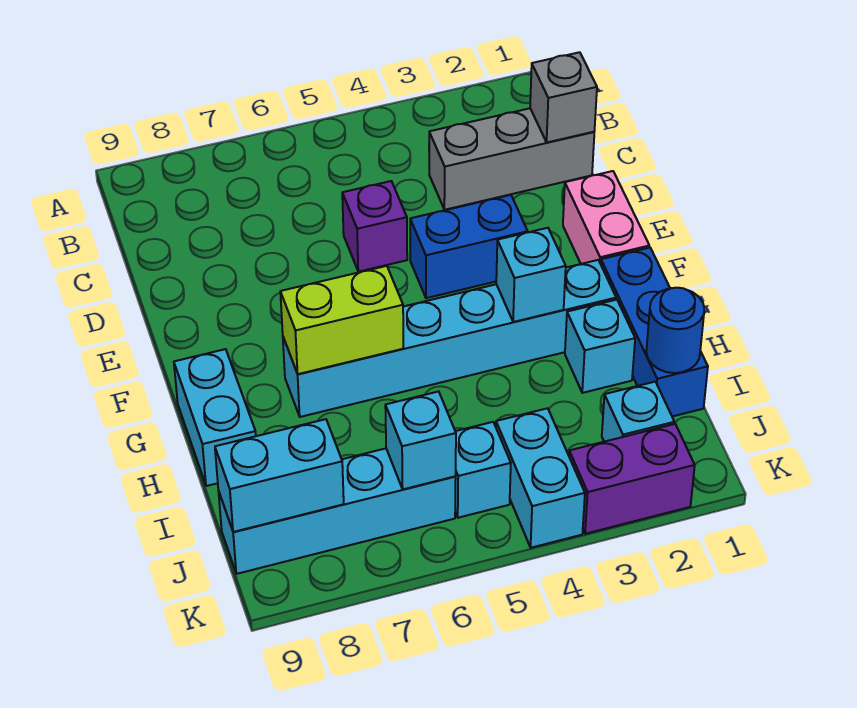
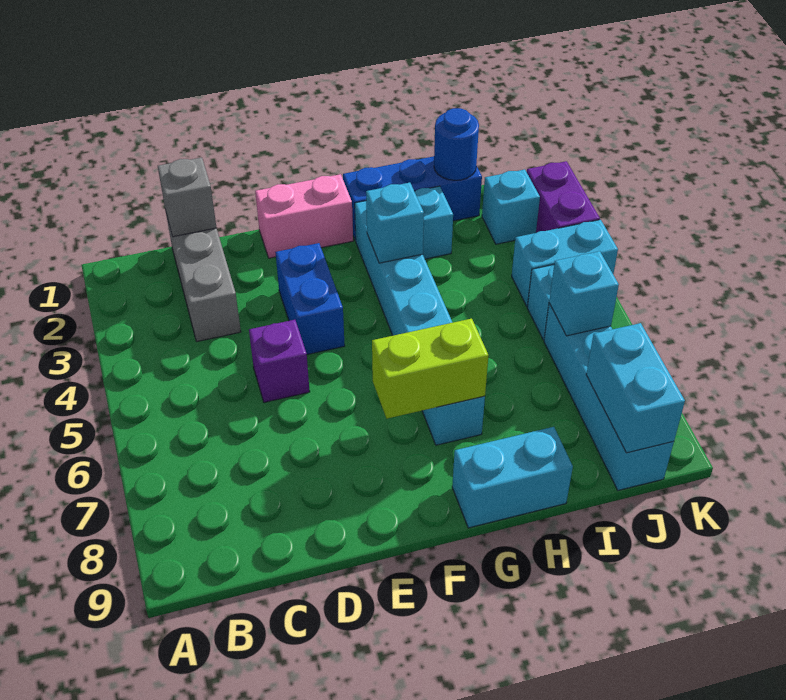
lime 1x2 brick [280,266,403,374] -> lime 1x2 brick turned to [372,319,489,419]

